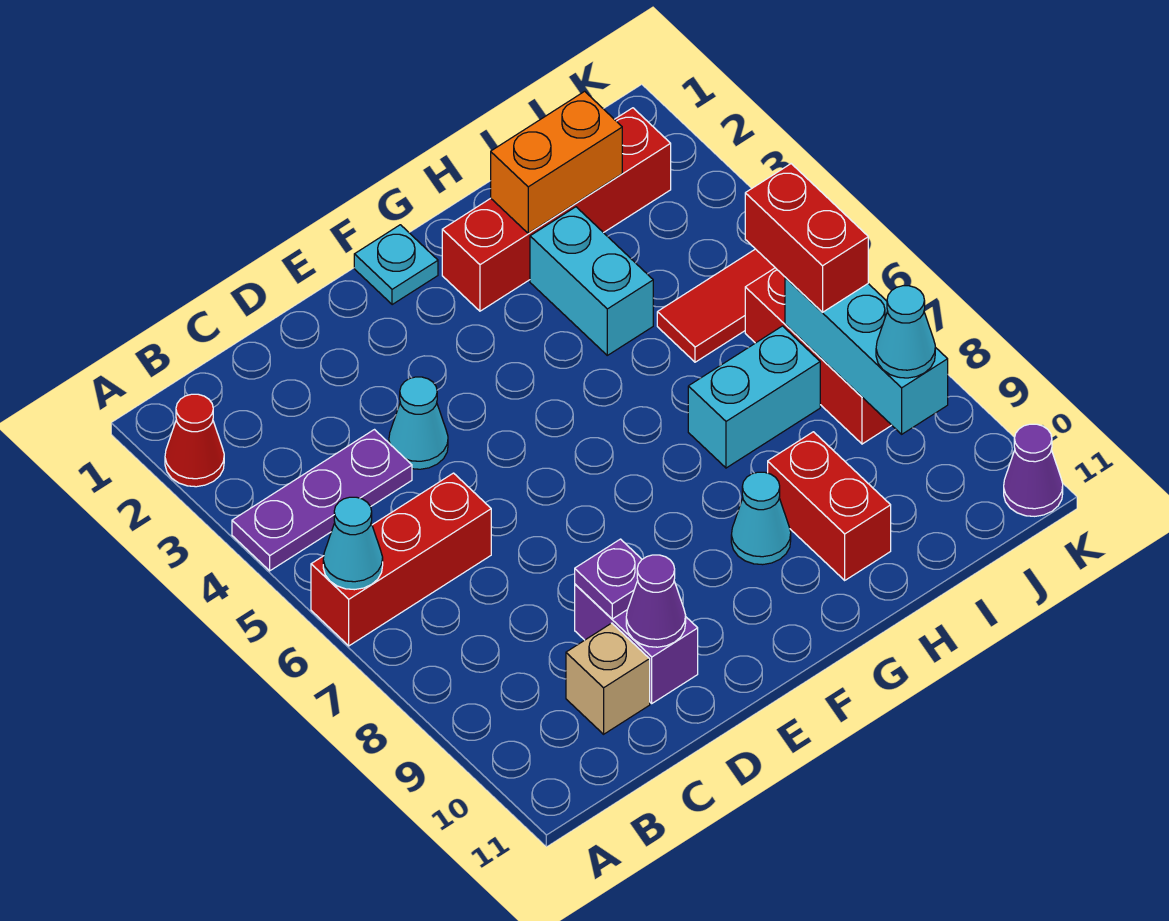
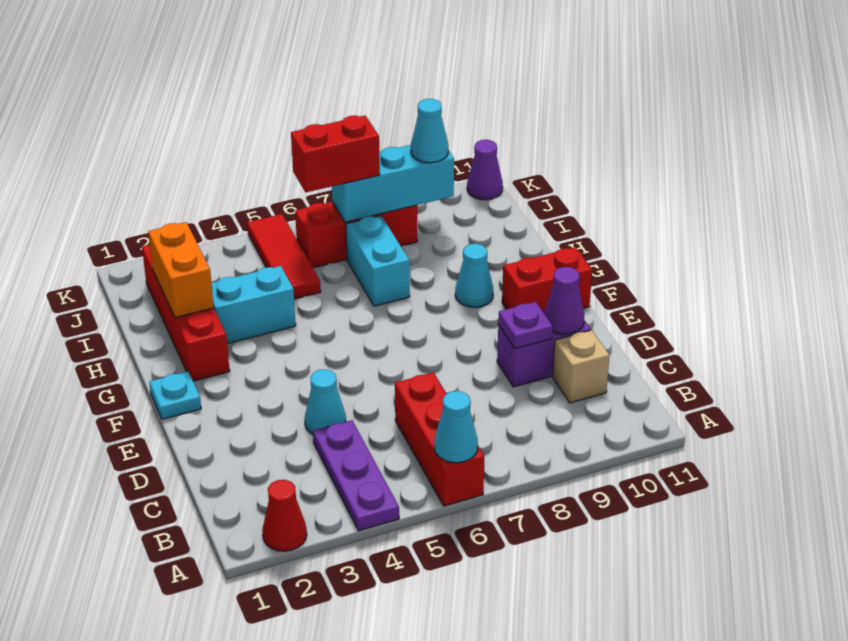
red 1x2 brick [768,432,891,580] -> red 1x2 brick moved to [502,247,592,313]

